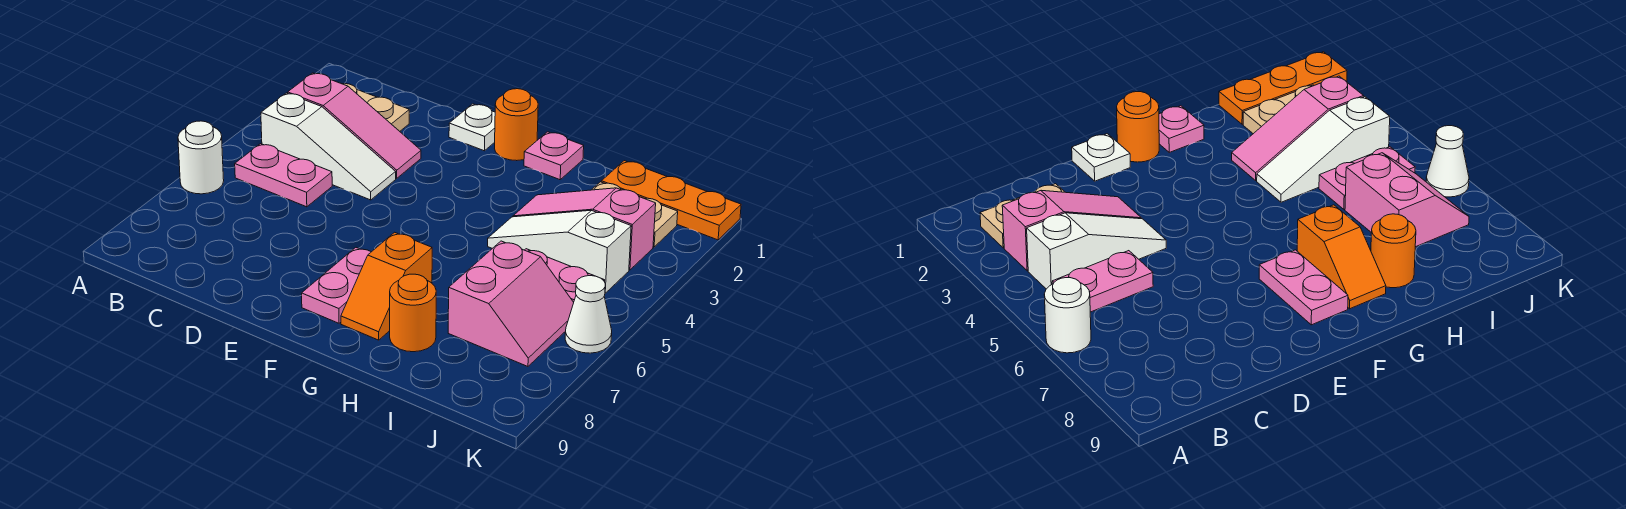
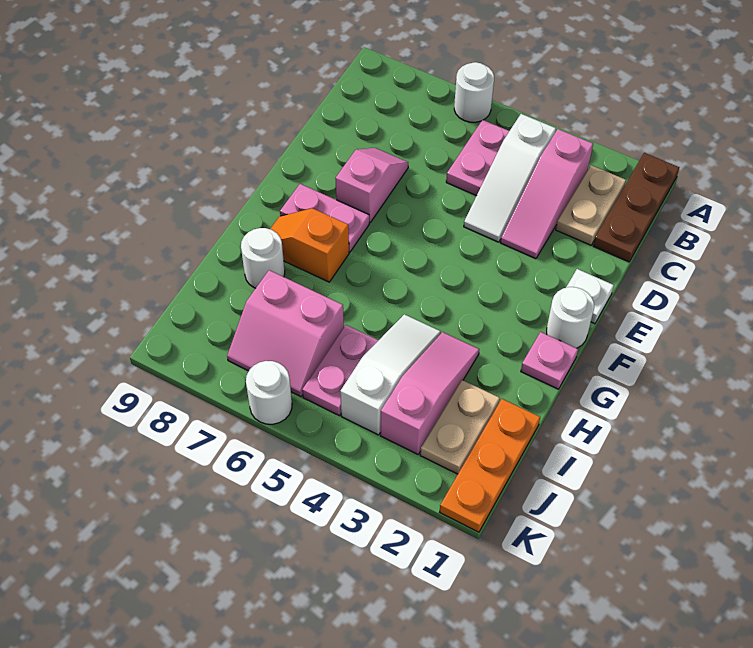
none -> brown 1x3 plate [593,153,679,262]
none -> pink 1x2 slope [335,148,408,222]
orange 1x1 round brick [495,89,538,161] -> white 1x1 round brick [547,287,594,348]
orange 1x1 round brick [390,274,436,352] -> white 1x1 round brick [241,228,285,288]
white 1x1 cone [565,276,612,353] -> white 1x1 round brick [246,361,292,424]

